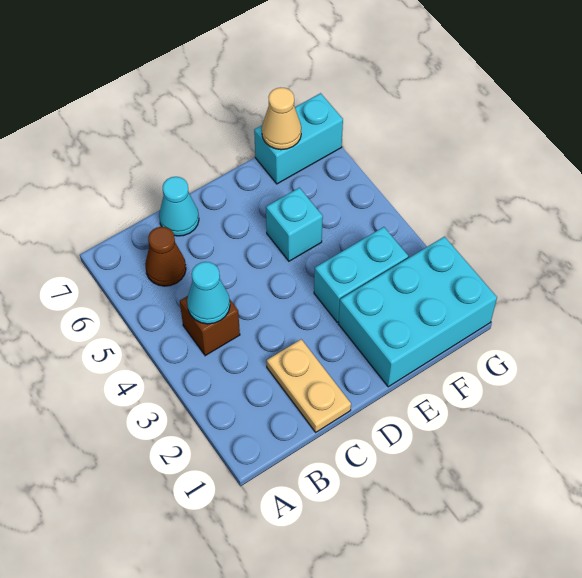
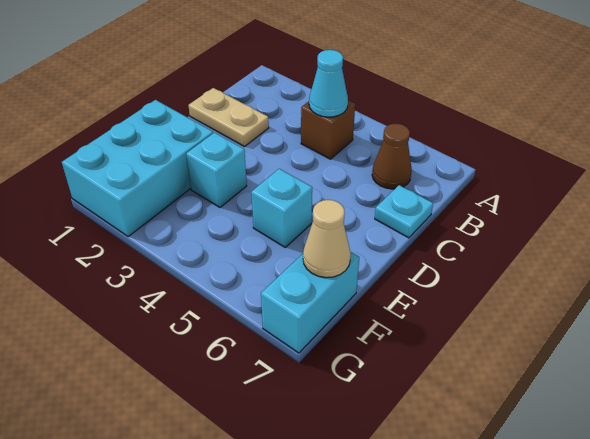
cyan 1x1 cone [159,177,199,236] -> cyan 1x1 plate [375,185,433,238]
cyan 1x2 brick [314,227,408,322] -> cyan 1x1 brick [186,133,247,207]

